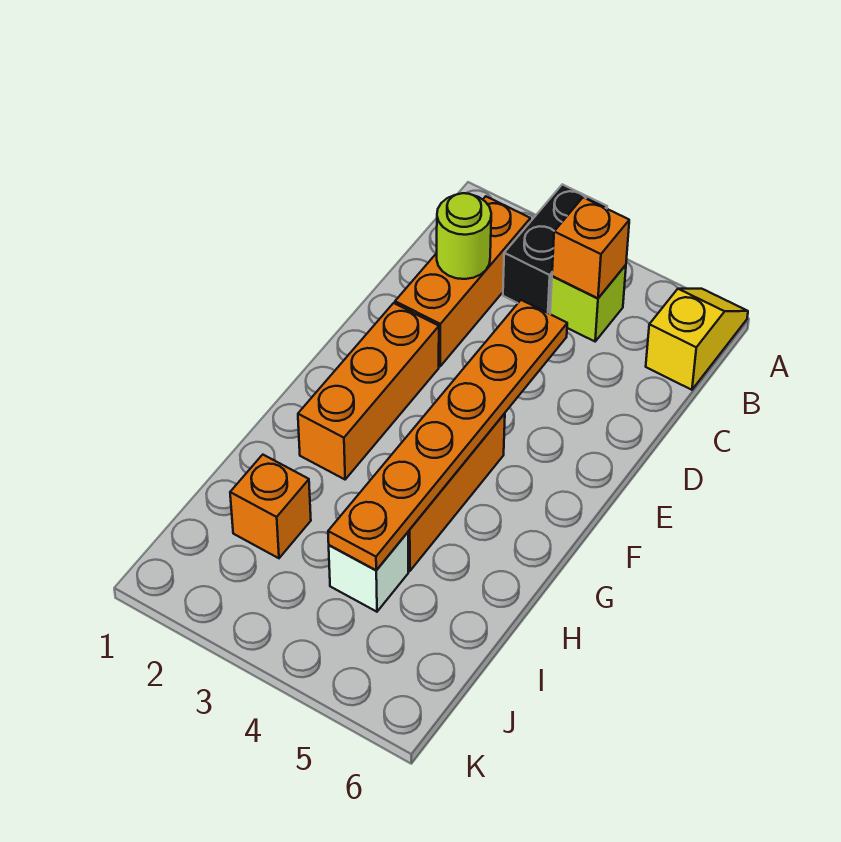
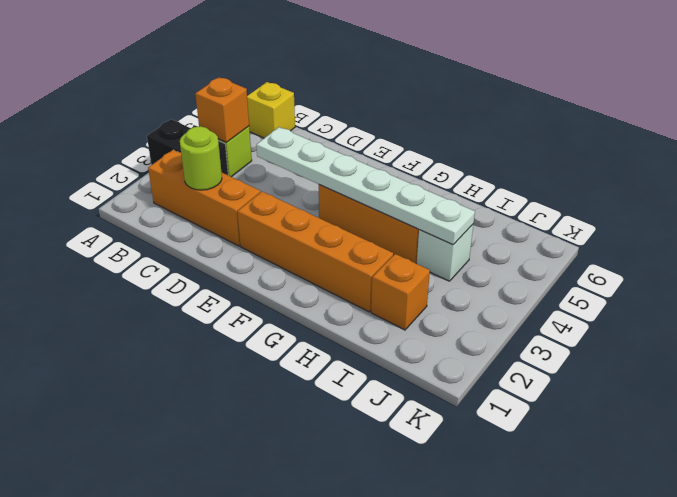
orange 1x6 plate [328,300,567,570] -> white 1x6 plate [256,127,475,245]
orange 1x3 brick [298,303,439,479] -> orange 1x4 brick [237,191,393,312]

